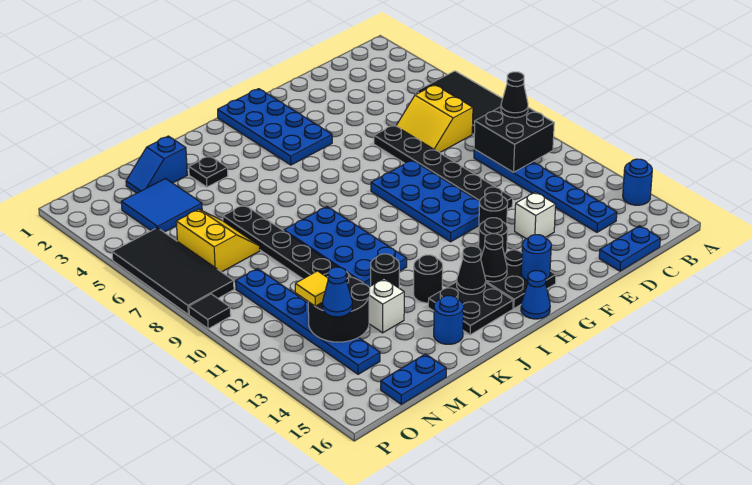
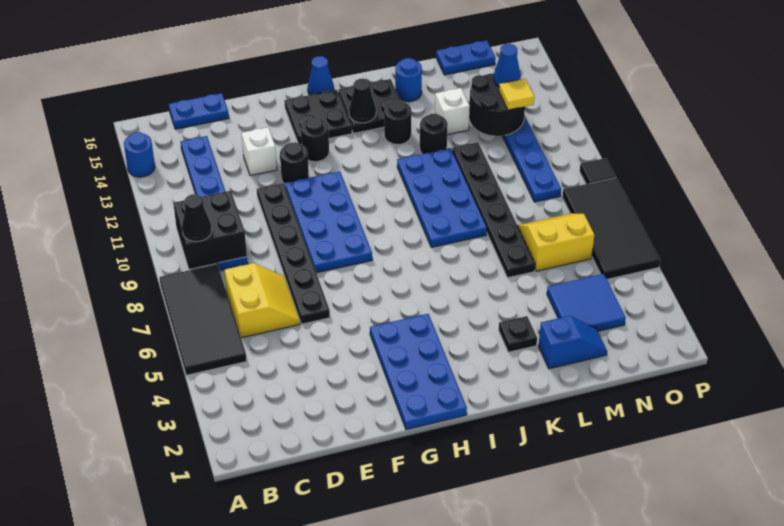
blue 1x1 round brick [521,235,551,281] -> none
black 1x1 cone [481,234,507,282] -> none
yellow 2x2 slope [176,209,260,272] -> yellow 2x2 slope turned to [518,213,594,271]

